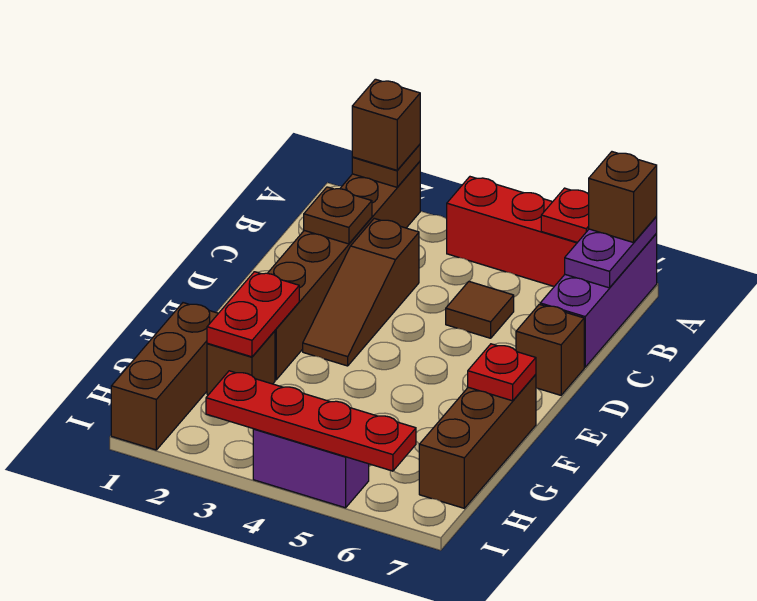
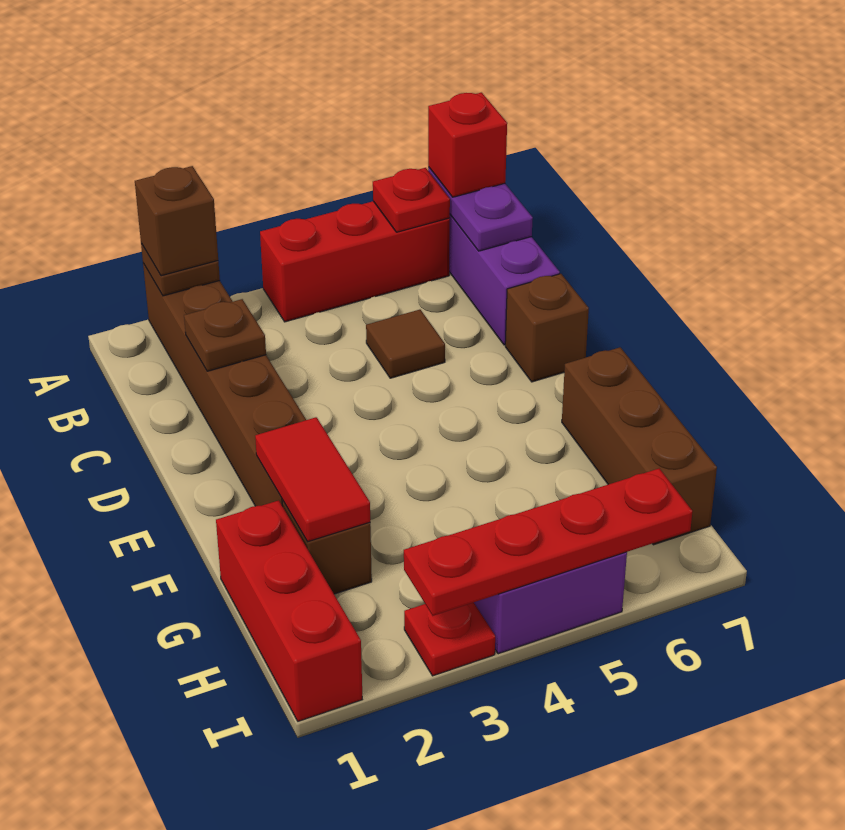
brown 1x1 brick [589,152,657,243] -> red 1x1 brick [428,93,507,197]
brown 1x3 slope [303,218,419,366] -> none
red 1x2 plate [207,272,299,357] -> red 1x2 tile [255,417,370,542]
red 1x1 plate [468,344,536,401] -> red 1x1 plate moved to [404,602,495,676]
brown 1x3 brick [111,303,218,450] -> red 1x3 brick [216,500,362,721]

